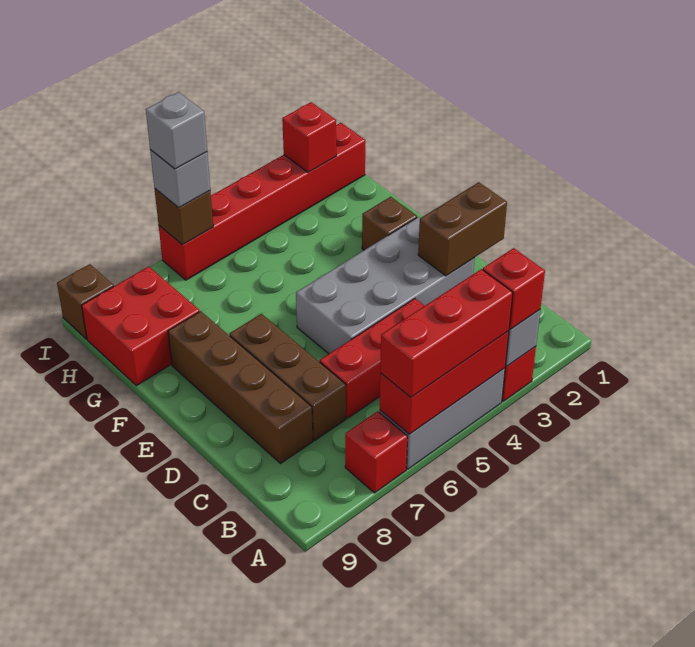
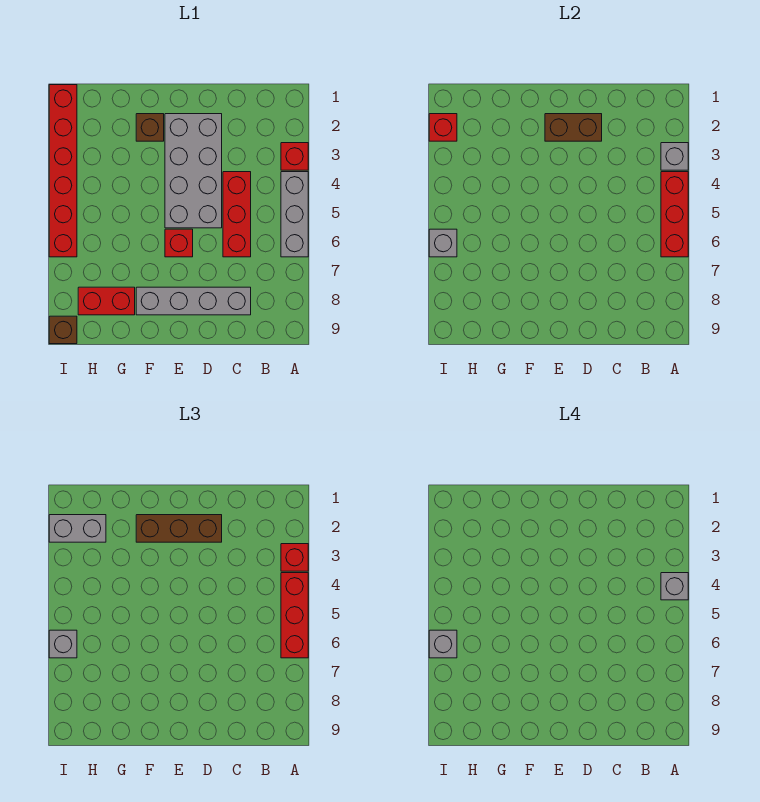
none -> grey 1x1 brick [661,573,688,600]
red 1x1 brick [345,411,408,493] -> red 1x1 brick moved to [165,229,193,257]
brown 1x3 brick [229,314,346,440] -> brown 1x3 brick moved to [136,515,222,542]
brown 1x4 brick [168,311,313,464] -> grey 1x4 brick [136,287,251,315]
brown 1x2 brick [418,182,507,276] -> brown 1x2 brick turned to [545,114,602,141]
red 2x2 brick [82,267,200,386] -> red 1x2 brick [78,287,135,315]
none -> grey 1x2 brick [49,515,106,542]
brown 1x1 brick [155,189,213,245] -> grey 1x1 brick [429,229,457,257]

